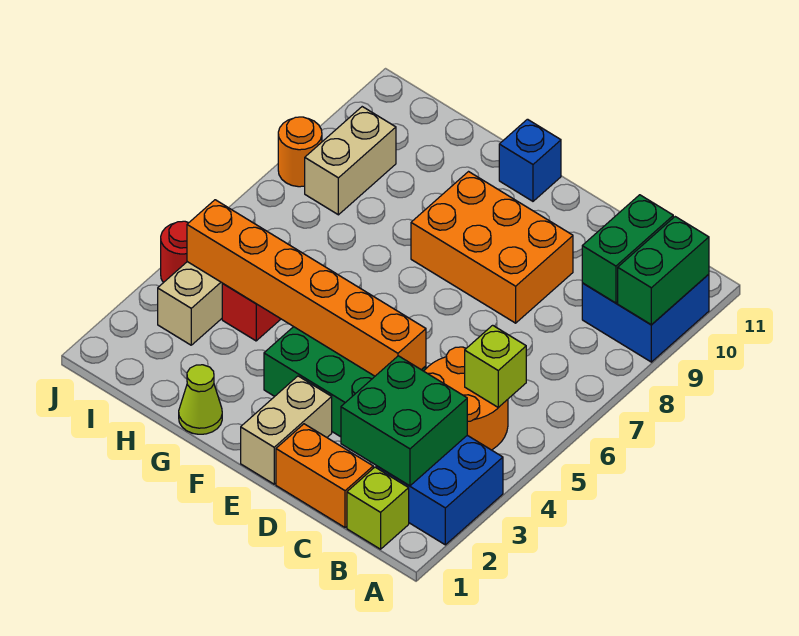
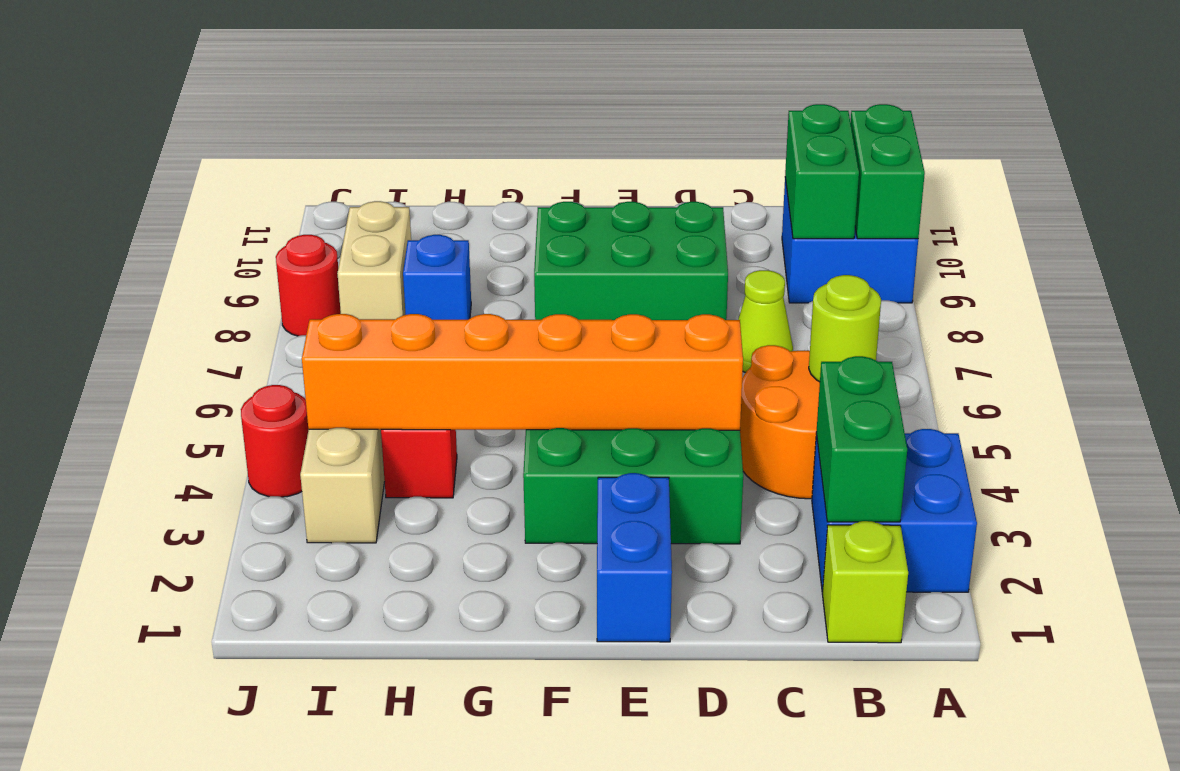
green 2x2 brick [341,356,467,486] -> green 1x2 brick [816,356,907,522]
lime 1x1 brick [465,325,526,407] -> lime 1x1 round brick [809,275,881,382]
orange 1x2 brick [276,424,373,528] -> none
orange 2x3 brick [411,172,573,323] -> green 2x3 brick [534,202,728,320]
tan 1x2 brick [241,376,332,484] -> blue 1x2 brick [597,473,672,642]
blue 1x1 brick [499,119,561,201] -> blue 1x1 brick moved to [403,235,471,320]
lime 1x1 cone [179,365,222,434] -> lime 1x1 cone moved to [738,270,793,372]
orange 1x1 round brick [278,117,322,187] -> red 1x1 round brick [276,235,341,336]

